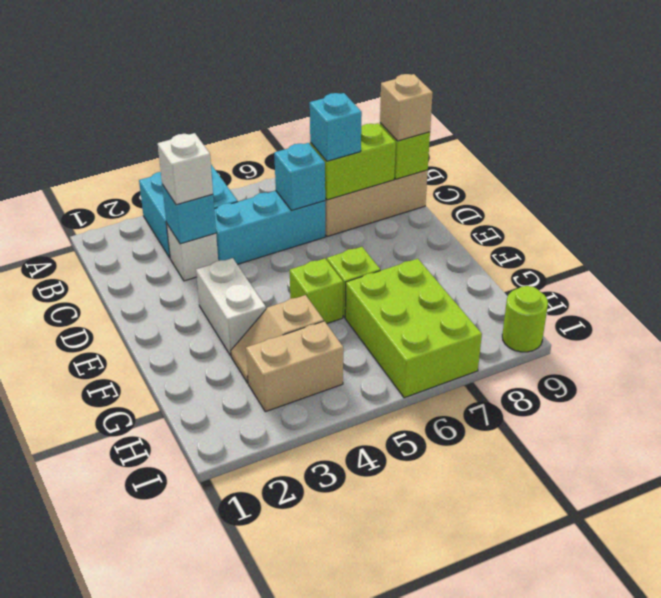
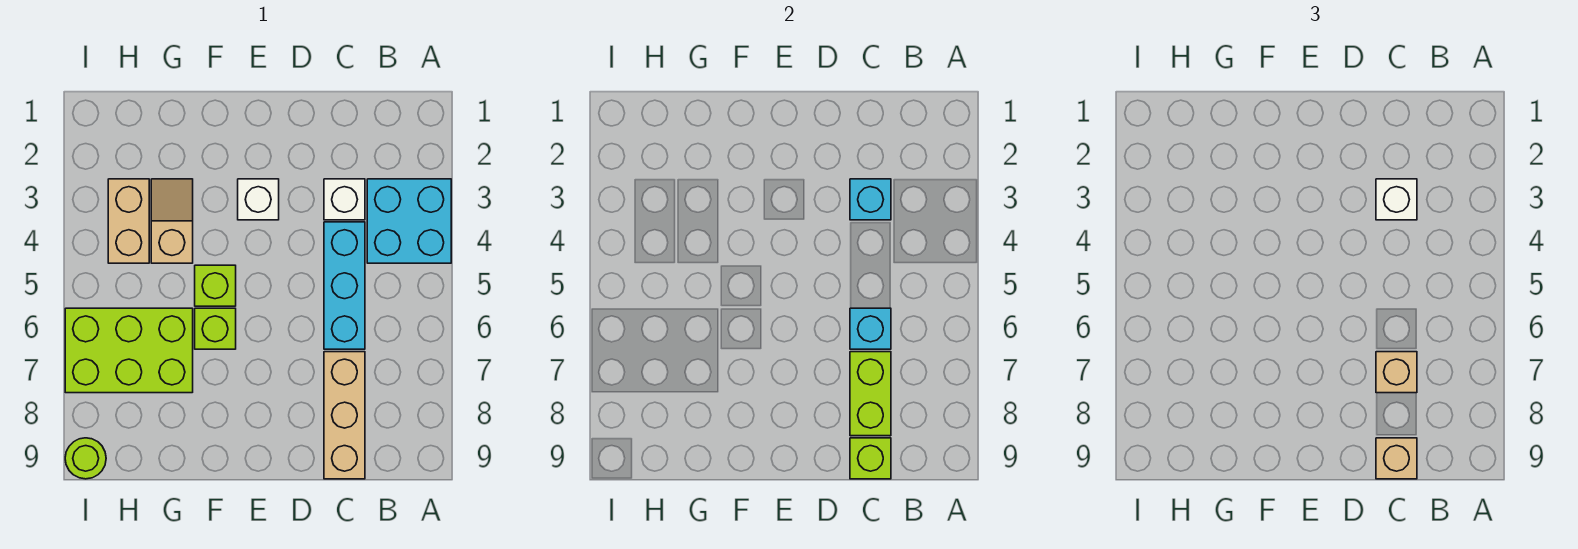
cyan 1x1 brick [310,93,362,161] -> tan 1x1 brick [1376,352,1417,393]
white 1x2 brick [196,258,266,356] -> white 1x1 brick [238,179,279,220]

